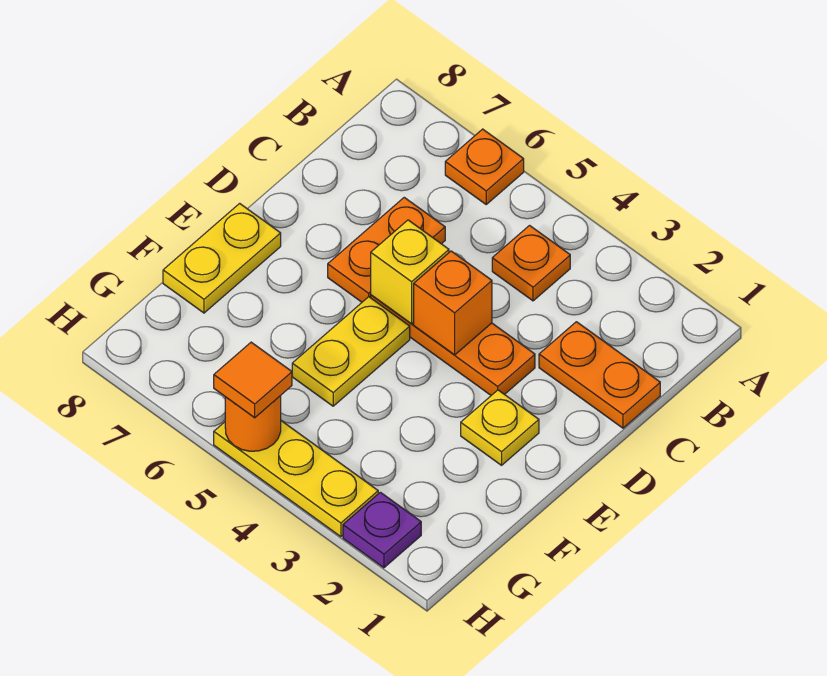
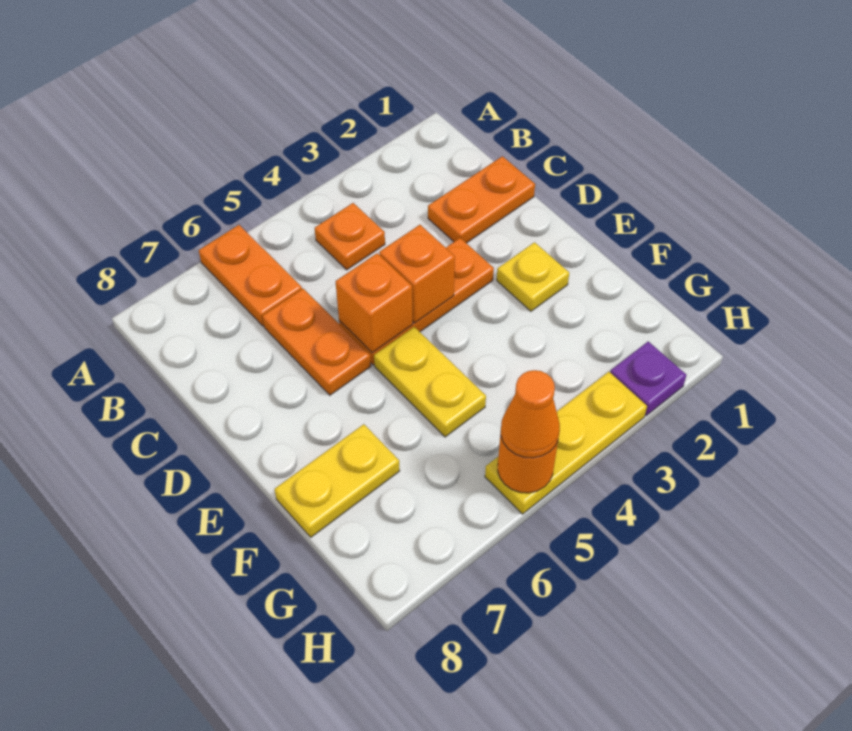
orange 1x1 plate [445,129,524,204] -> orange 1x2 plate [199,225,302,326]
yellow 1x1 brick [371,220,449,324] -> orange 1x1 brick [335,253,413,353]
yellow 1x2 plate [163,203,281,313] -> yellow 1x2 plate turned to [274,424,400,537]
orange 1x1 tile [214,342,292,418] -> orange 1x1 cone [501,370,560,458]

